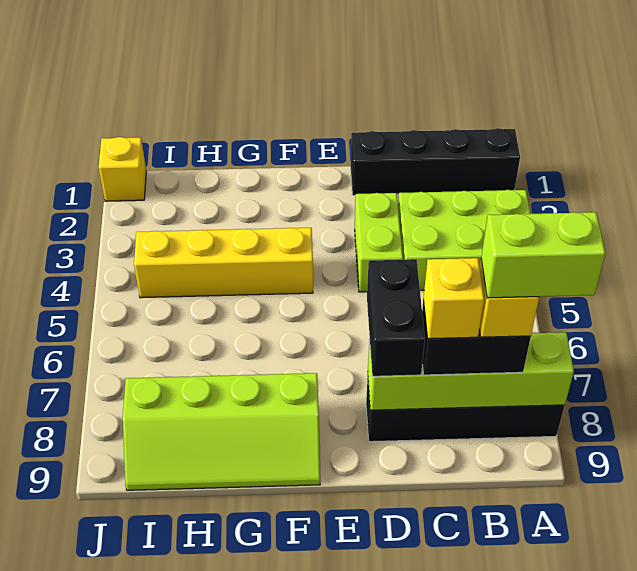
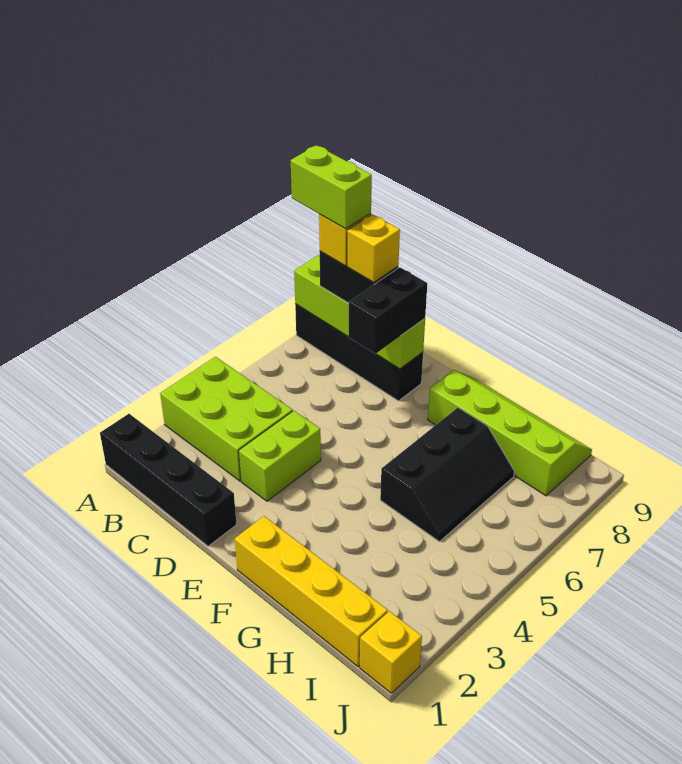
yellow 1x4 brick [134,228,313,298] -> yellow 1x4 brick moved to [235,516,388,667]
none -> black 2x3 slope [380,408,514,541]

